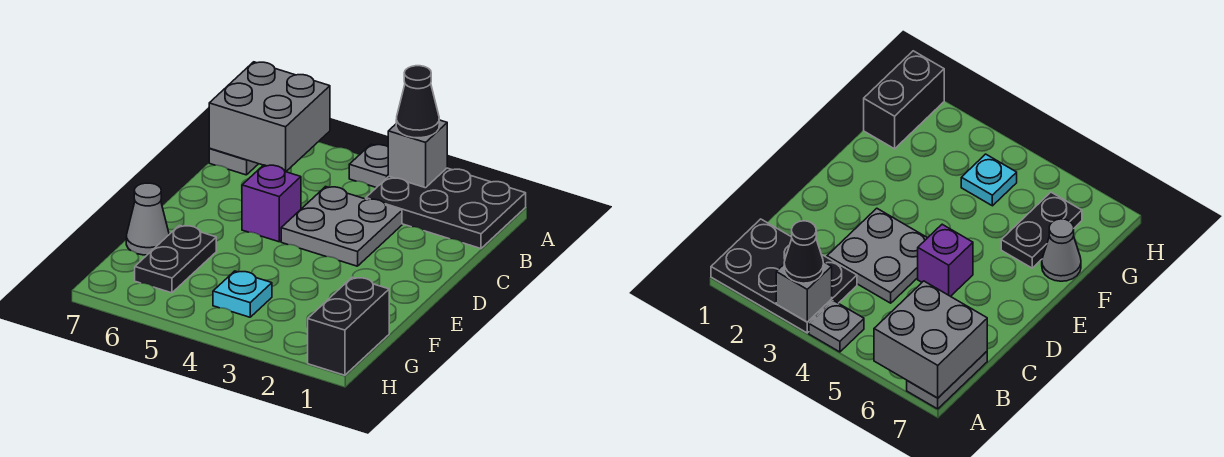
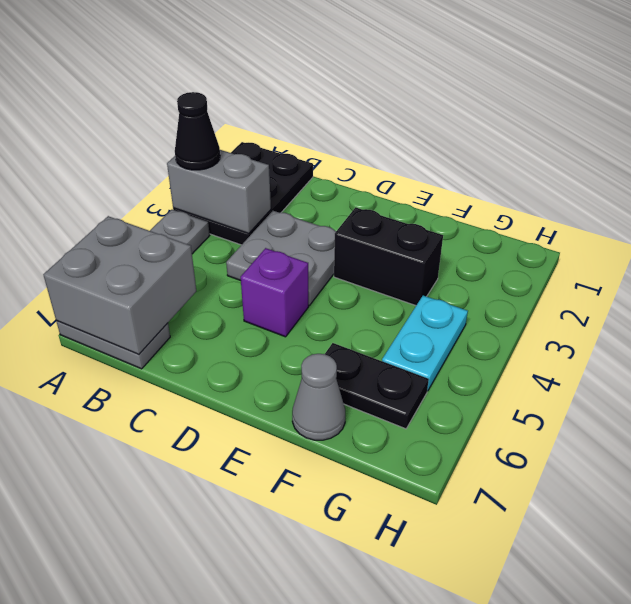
grey 1x1 brick [388,120,447,188] -> grey 1x2 brick [167,150,271,233]
black 1x2 brick [308,277,389,375] -> black 1x2 brick moved to [334,207,443,306]
cyan 1x1 plate [213,271,272,317] -> cyan 1x2 plate [382,295,468,391]

